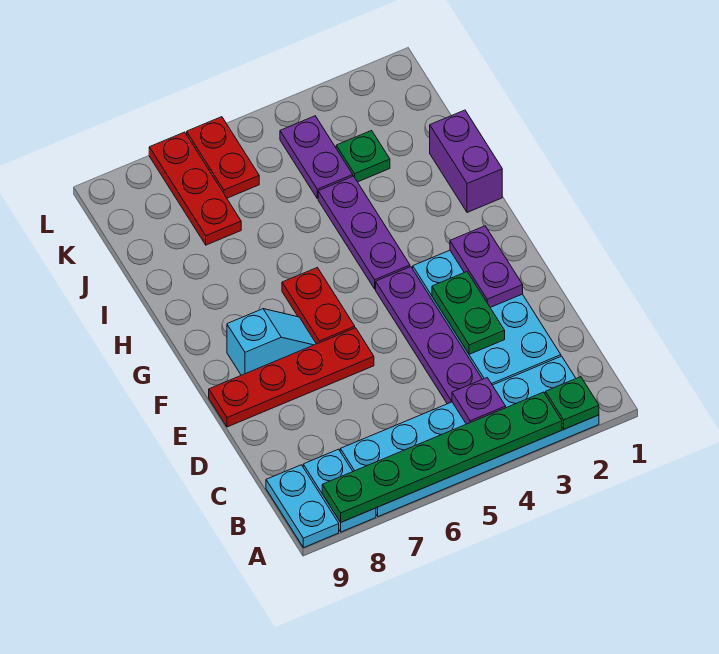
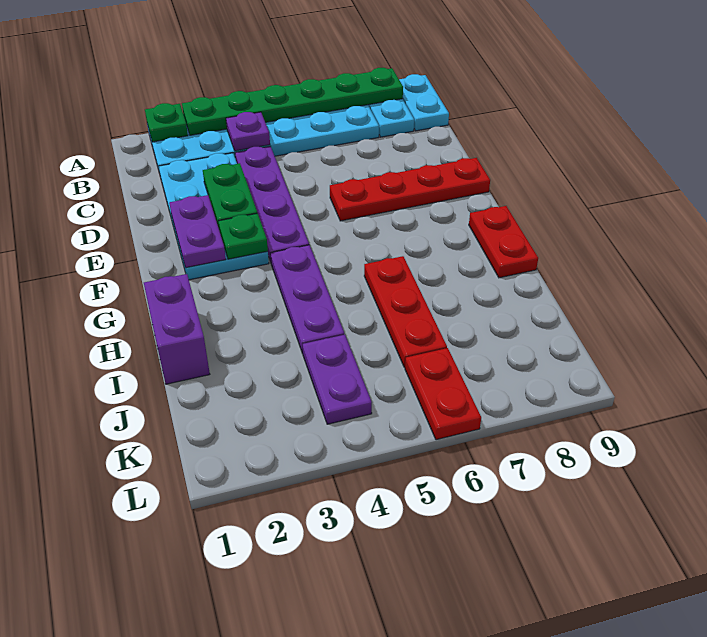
red 1x2 plate [282,268,355,344] -> red 1x2 plate moved to [469,206,538,278]
cyan 1x2 slope [227,309,316,375] -> none
green 1x1 plate [336,131,390,182] -> green 1x1 plate moved to [218,213,268,259]
red 1x3 plate [149,132,241,245] -> red 1x3 plate moved to [364,256,447,368]

